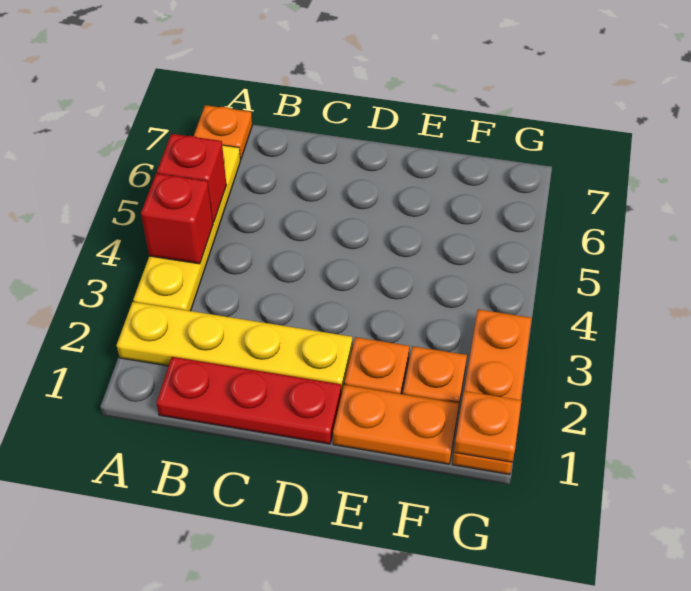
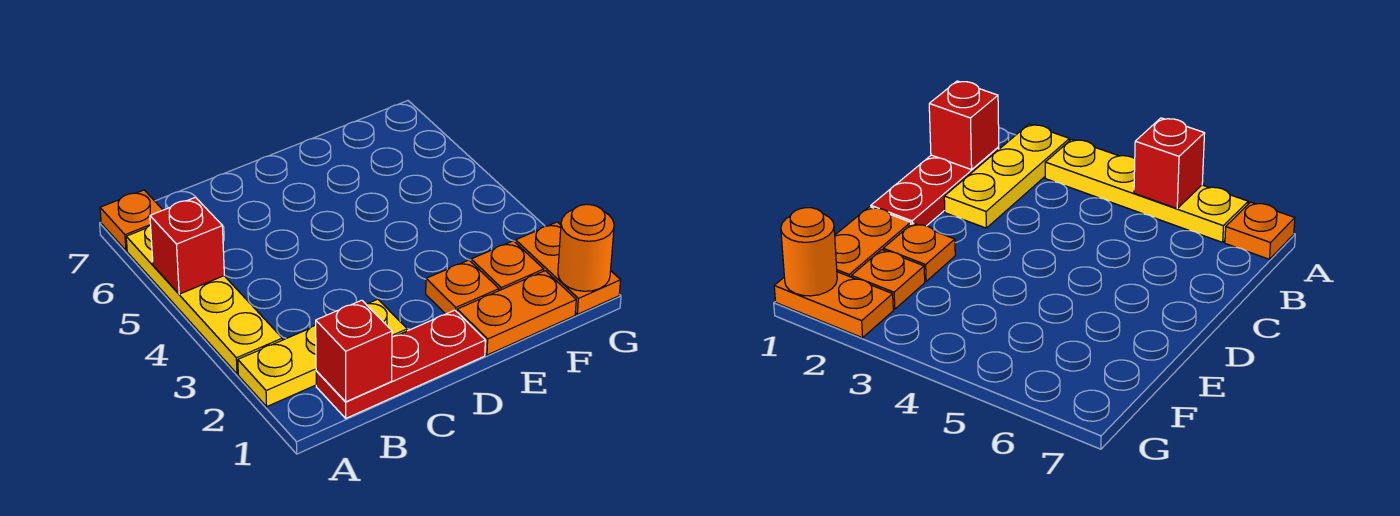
yellow 1x4 plate [117,302,352,394] -> yellow 1x3 plate [238,299,407,406]
red 1x1 brick [141,173,213,264] -> red 1x1 brick moved to [316,300,392,402]
orange 1x3 plate [452,309,531,474] -> orange 1x2 plate [516,222,621,314]
orange 1x1 plate [454,391,522,462] -> orange 1x1 round brick [558,204,614,291]

